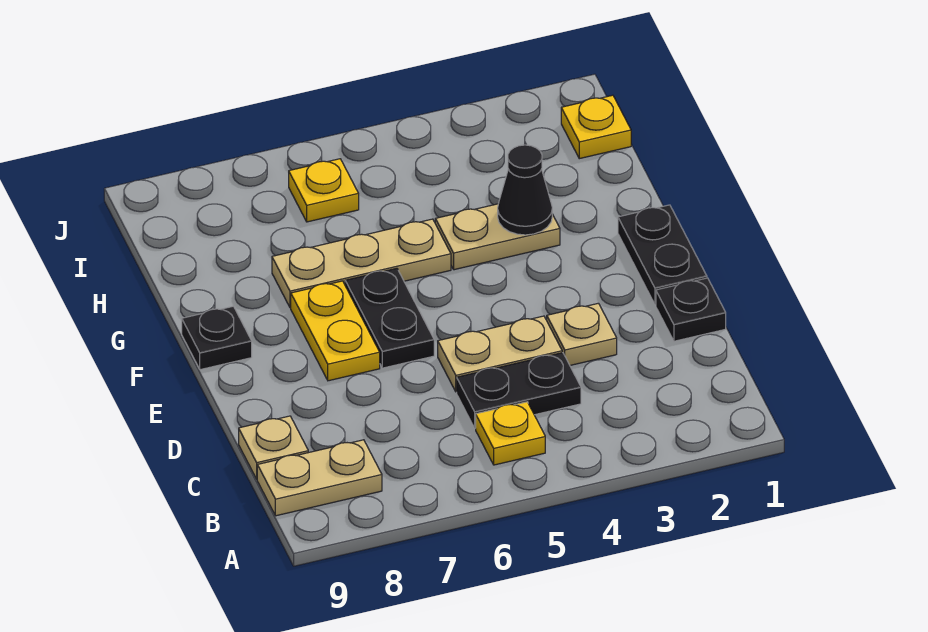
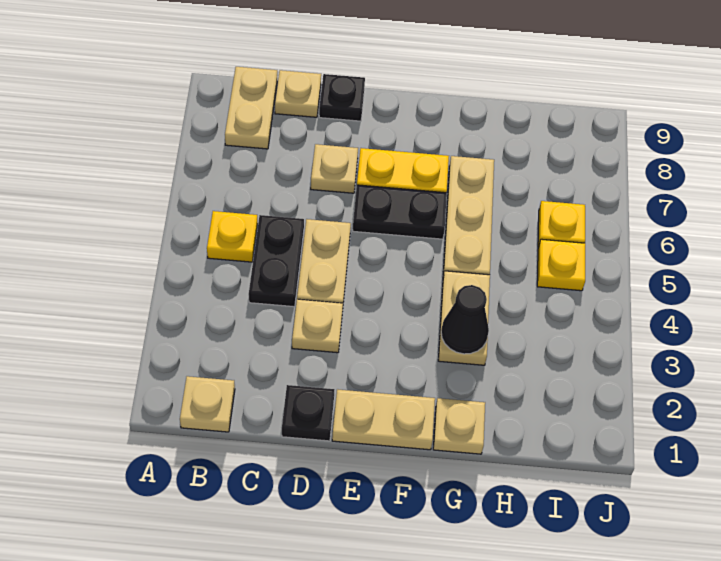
none -> tan 1x1 plate [180,376,235,432]
none -> tan 1x1 plate [311,144,358,193]
black 1x2 plate [618,205,707,305] -> tan 1x2 plate [332,389,435,450]
black 1x1 plate [182,306,252,370] -> black 1x1 plate moved to [319,74,365,121]
none -> tan 1x1 plate [433,398,485,454]
yellow 1x1 plate [561,95,631,159] -> yellow 1x1 plate moved to [537,239,585,291]

